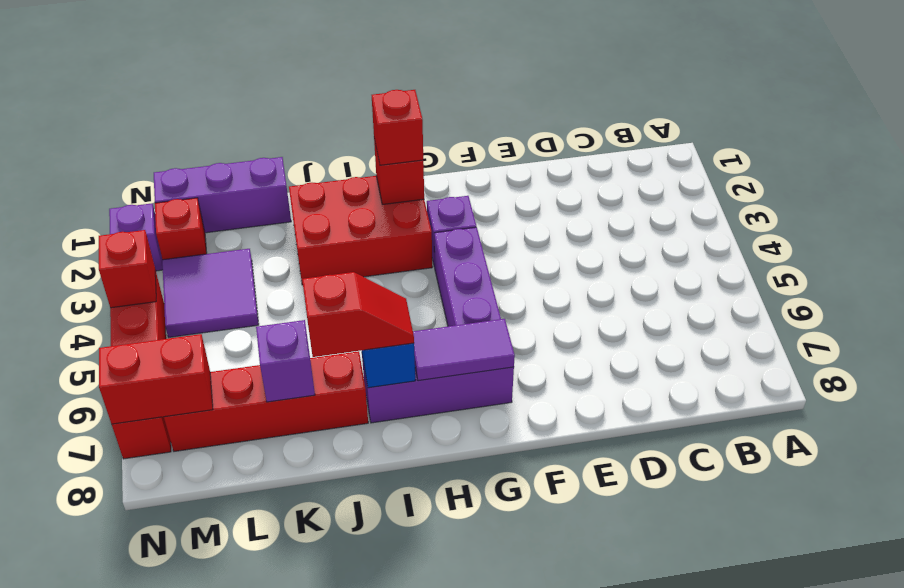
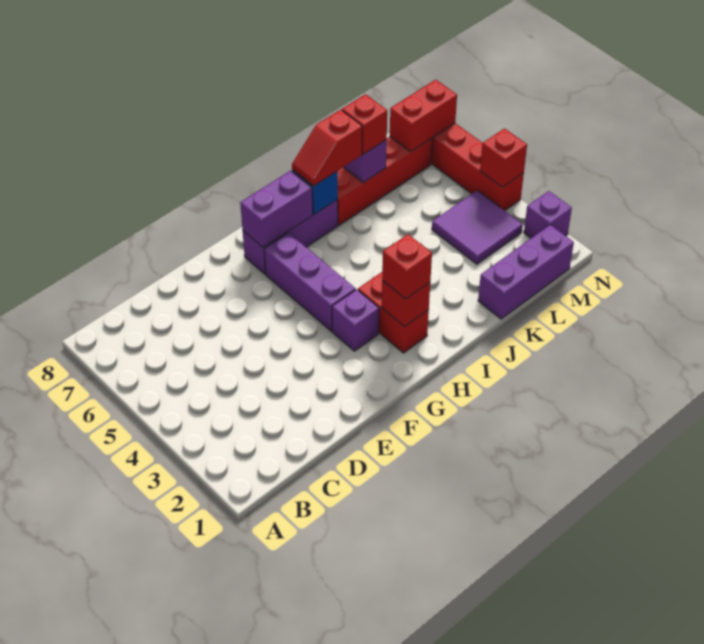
purple 1x2 tile [413,319,515,381] -> purple 1x2 brick [240,171,313,247]
red 2x3 brick [289,176,432,285] -> red 1x2 brick [358,272,429,353]
red 1x1 brick [155,198,207,260] -> red 1x1 brick moved to [342,94,387,154]

